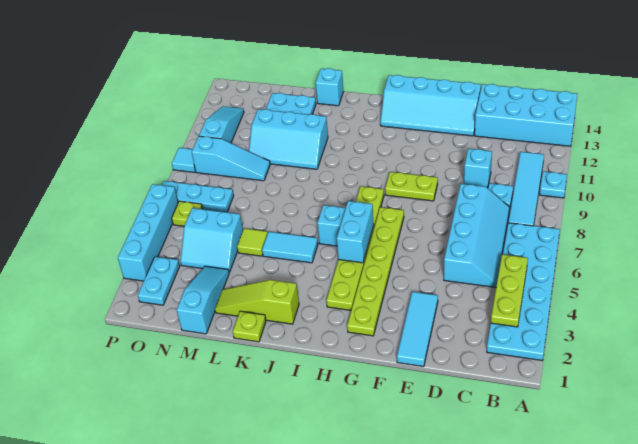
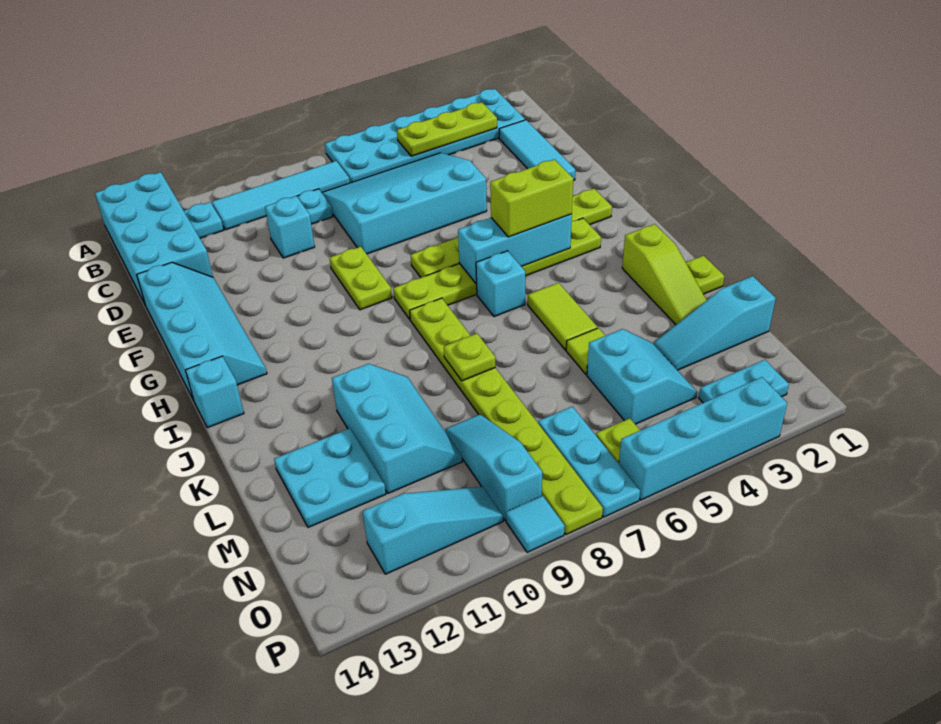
cyan 1x1 plate [540,172,567,198] -> cyan 1x1 plate moved to [184,202,223,238]
cyan 2x4 slope [444,184,510,287] -> cyan 3x4 slope [322,153,487,254]
cyan 1x3 tile [397,292,438,367] -> cyan 1x3 tile turned to [499,120,575,181]
none -> lime 1x2 brick [490,159,573,237]
cyan 1x2 brick [337,201,374,263] -> cyan 1x3 brick [458,214,572,283]
none -> lime 1x8 plate [410,298,603,534]
cyan 1x2 tile [262,232,318,263] -> lime 1x2 tile [528,283,597,350]
none -> lime 1x1 plate [444,333,495,381]
cyan 1x1 brick [316,68,344,106] -> cyan 1x1 brick moved to [186,356,244,428]
cyan 1x3 slope [199,106,244,143] -> cyan 1x3 slope turned to [363,487,503,574]

